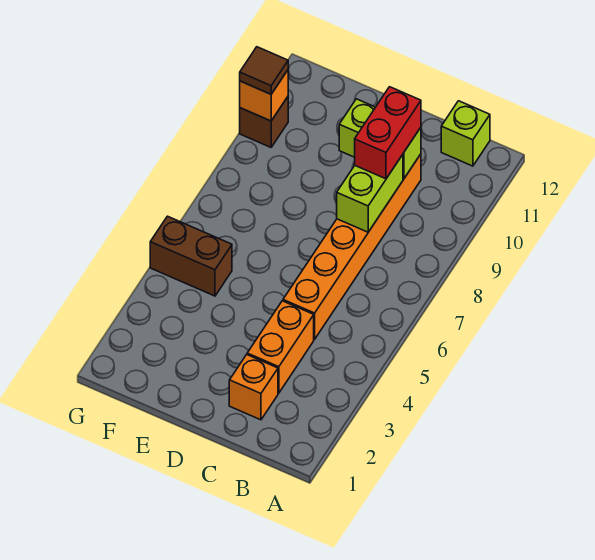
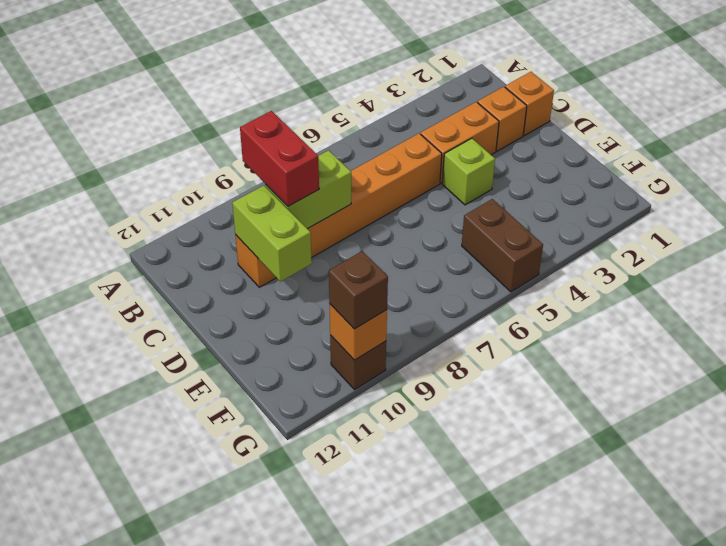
lime 1x1 brick [441,101,490,166] -> lime 1x1 brick moved to [442,138,495,205]
none -> orange 1x1 brick [505,72,554,136]
red 1x2 brick [355,87,421,179] -> red 1x2 brick turned to [240,111,319,206]
brown 1x1 tile [240,47,288,94] -> brown 1x1 brick [329,251,388,329]

